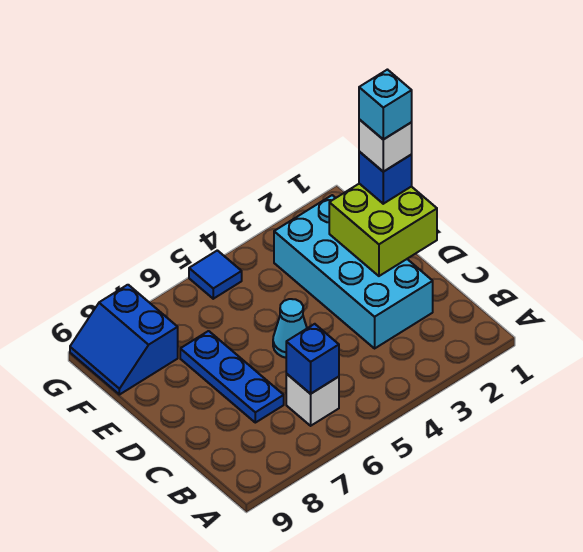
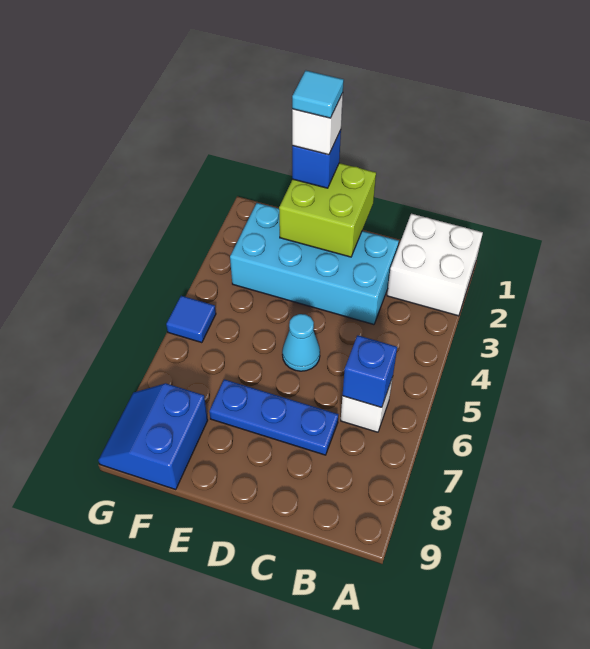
none -> white 2x2 brick [387,214,483,316]
cyan 1x1 brick [359,70,412,139] -> cyan 1x1 tile [292,71,344,118]
blue 2x2 slope [70,285,178,395] -> blue 2x2 slope turned to [98,383,208,490]

